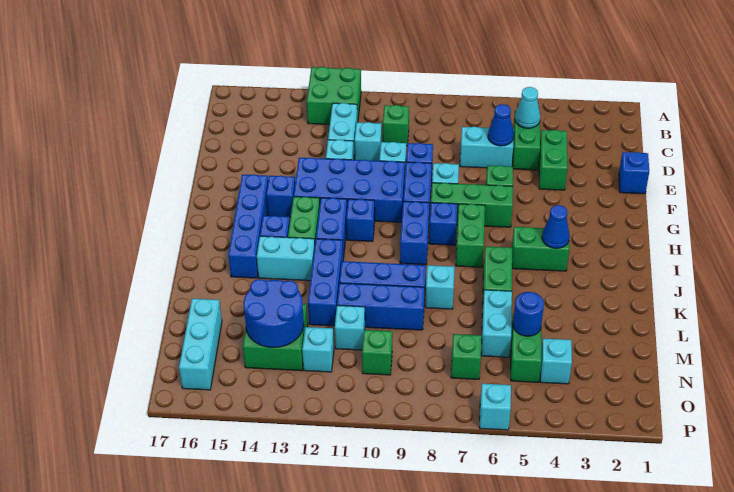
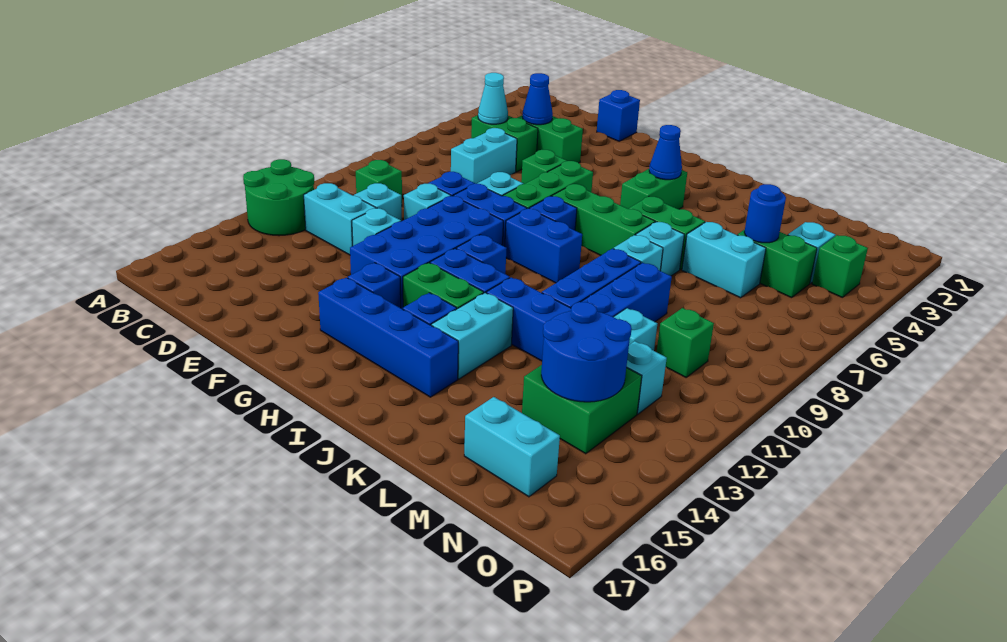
green 2x2 brick [307,67,361,125] -> green 2x2 round brick [243,159,314,236]
blue 1x1 cone [488,104,514,146] -> blue 1x1 cone moved to [523,73,553,125]
green 1x2 brick [456,204,485,267] -> green 1x3 brick [553,184,655,256]
cyan 1x3 brick [179,299,222,390] -> cyan 1x2 brick [464,397,560,497]
green 1x1 brick [451,334,482,379] -> green 1x1 brick moved to [812,235,868,297]
cyan 1x1 brick [480,384,511,430] -> cyan 1x1 brick moved to [636,222,684,276]

